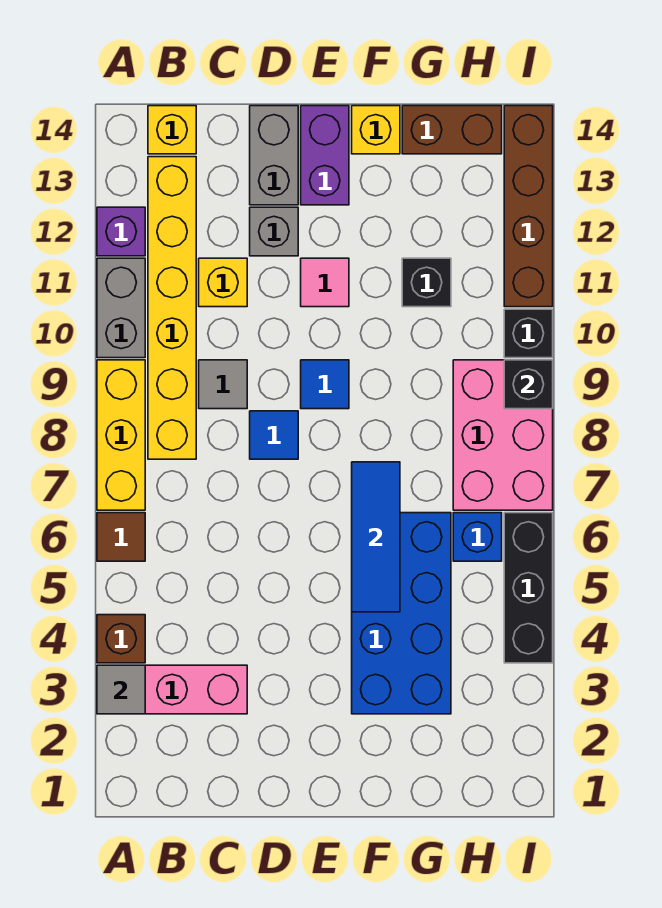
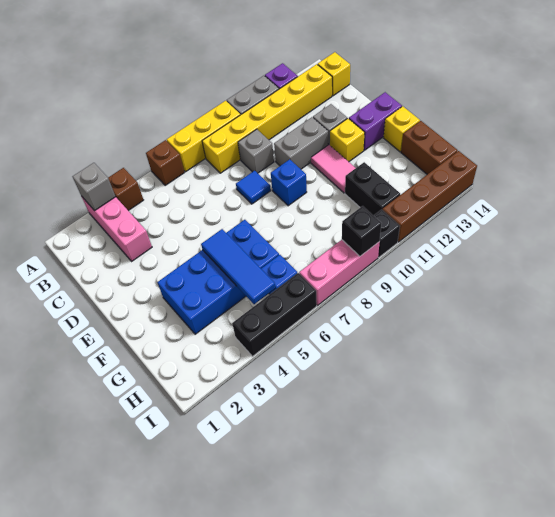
grey 1x1 tile [97,665,145,714] -> grey 1x1 brick [72,163,116,211]
brown 1x1 tile [97,513,145,561] -> brown 1x1 brick [146,140,184,186]
grey 1x1 tile [199,360,247,409] -> grey 1x1 brick [238,129,274,173]
yellow 1x1 brick [199,258,247,307] -> yellow 1x1 brick moved to [330,118,365,162]
grey 1x2 brick [250,106,298,205] -> grey 1x2 brick moved to [274,117,328,169]
blue 1x1 tile [301,360,349,409] -> blue 1x1 brick [271,159,307,206]
pink 1x1 tile [301,258,349,307] -> pink 1x2 tile [311,145,355,193]
blue 1x3 tile [352,462,400,612] -> blue 1x3 tile turned to [201,229,275,304]
black 1x1 brick [402,258,451,307] -> black 1x2 brick [345,162,400,215]
pink 2x3 brick [453,360,553,510] -> pink 1x3 brick [299,240,380,305]

